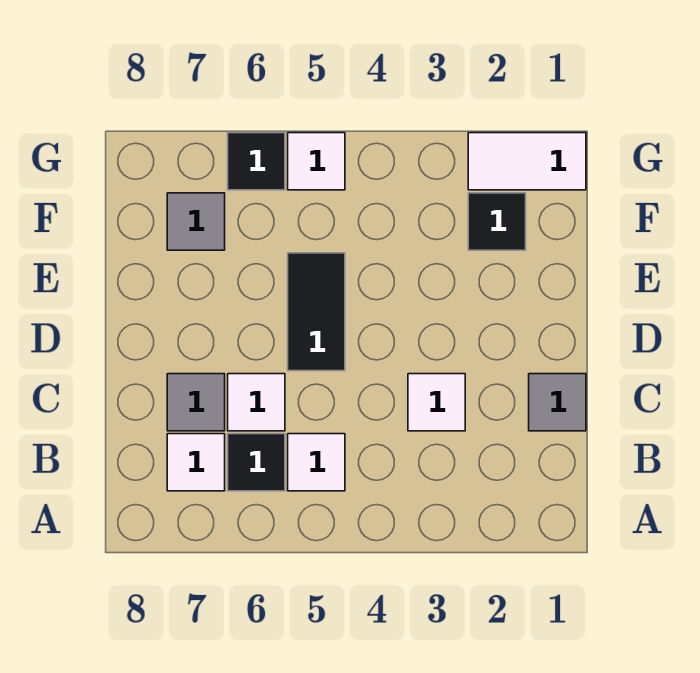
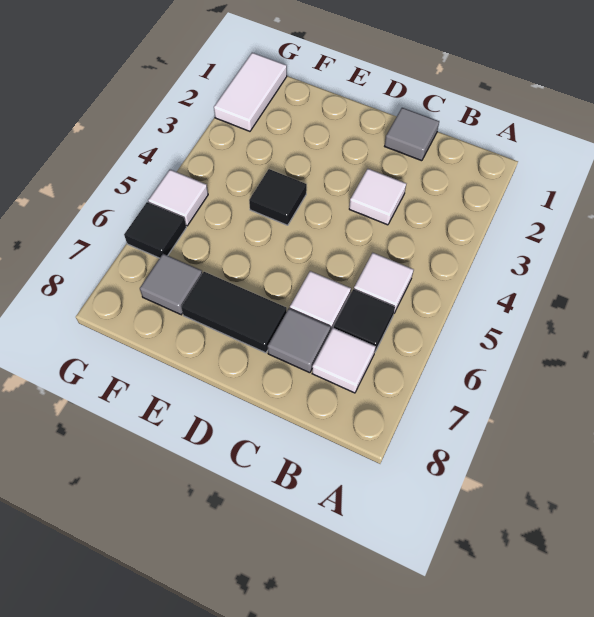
black 1x2 tile [288,253,345,371] -> black 1x2 tile moved to [181,272,287,353]
black 1x1 tile [468,193,526,250] -> black 1x1 tile moved to [249,169,307,225]

